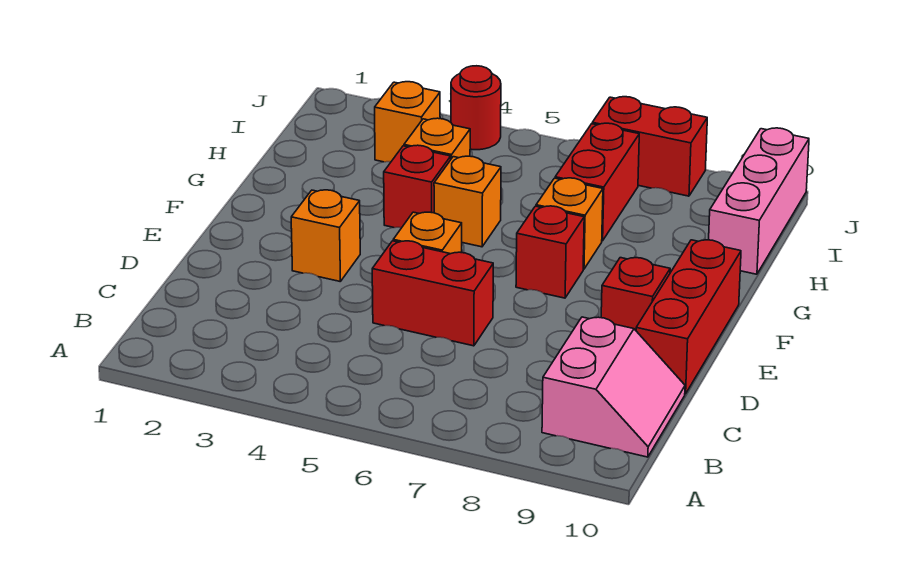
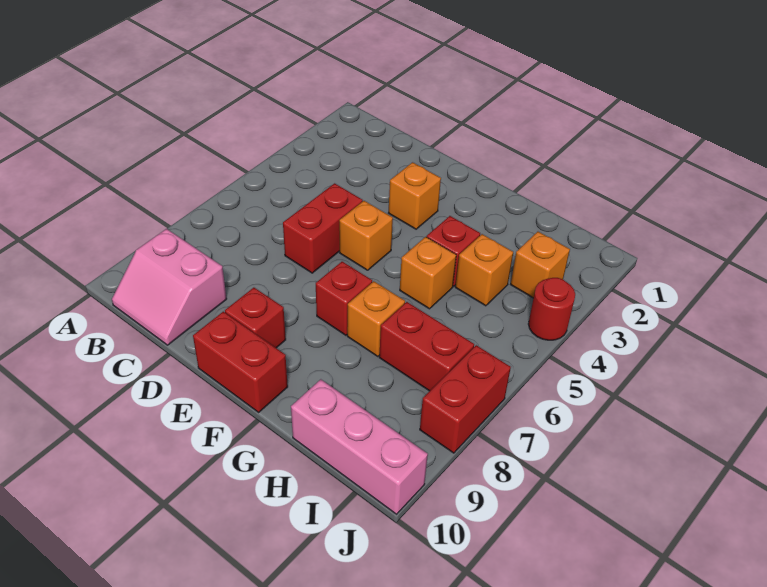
red 1x3 brick [636,240,741,394] -> red 1x2 brick [193,312,288,412]

